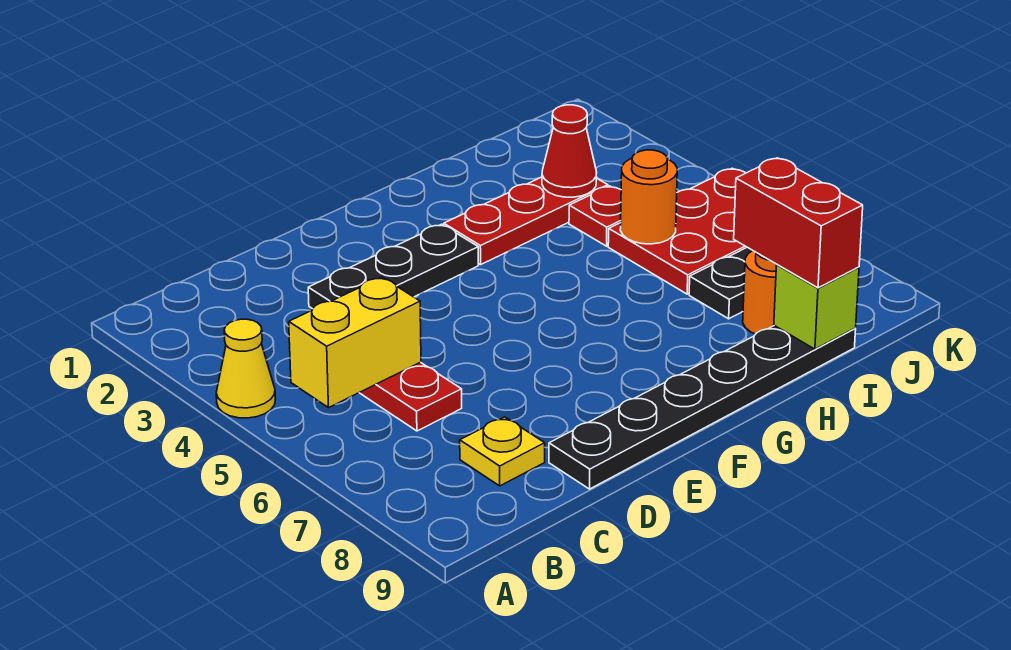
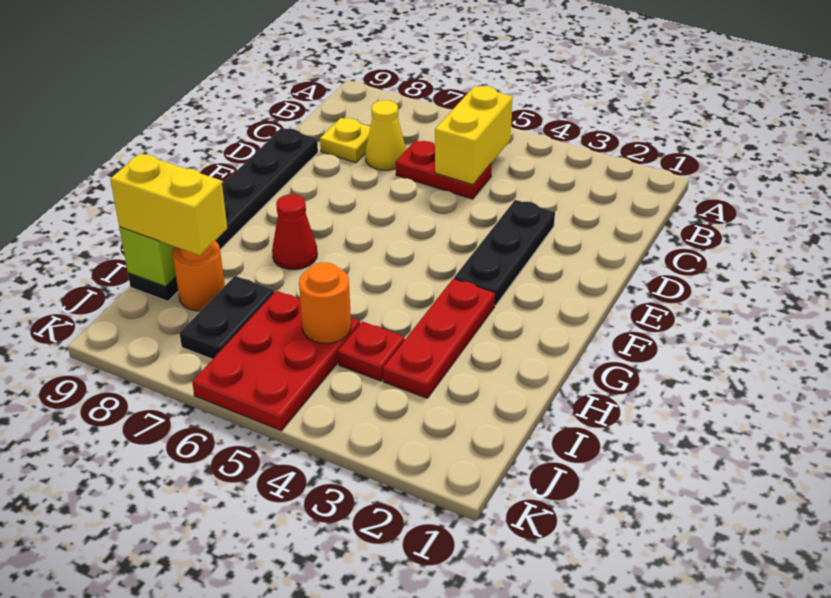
yellow 1x1 cone [216,319,275,418] -> yellow 1x1 cone moved to [365,100,406,170]
red 1x1 cone [542,105,597,197] -> red 1x1 cone moved to [272,194,317,270]
red 1x2 brick [734,158,863,288] -> yellow 1x2 brick [110,154,227,255]

